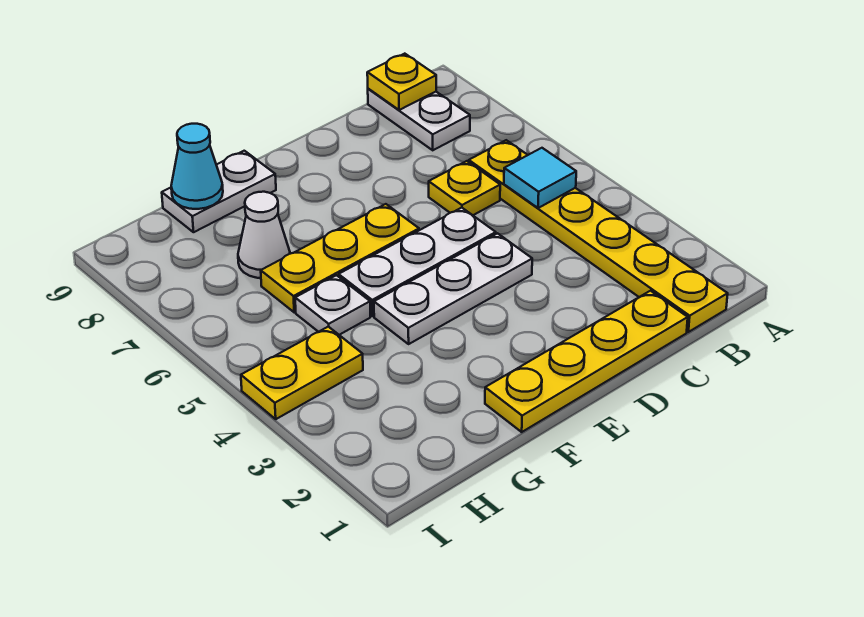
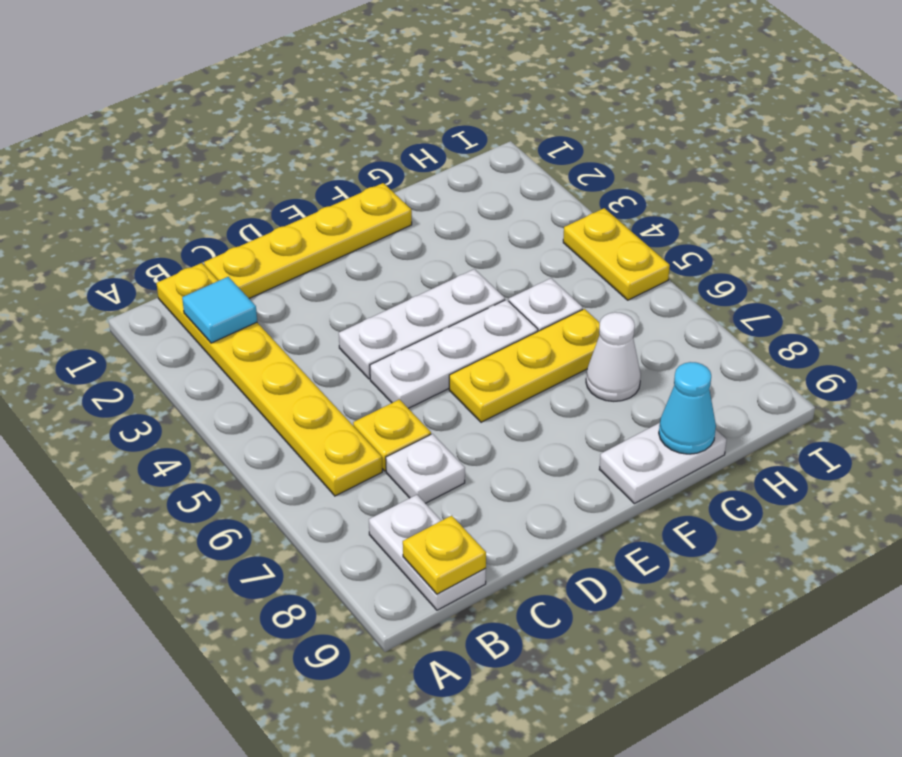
cyan 1x1 tile [504,148,576,208] -> cyan 1x1 tile moved to [182,277,257,343]
none -> white 1x1 plate [386,434,465,503]
yellow 1x2 plate [241,327,363,419] -> yellow 1x2 plate turned to [563,208,670,300]

